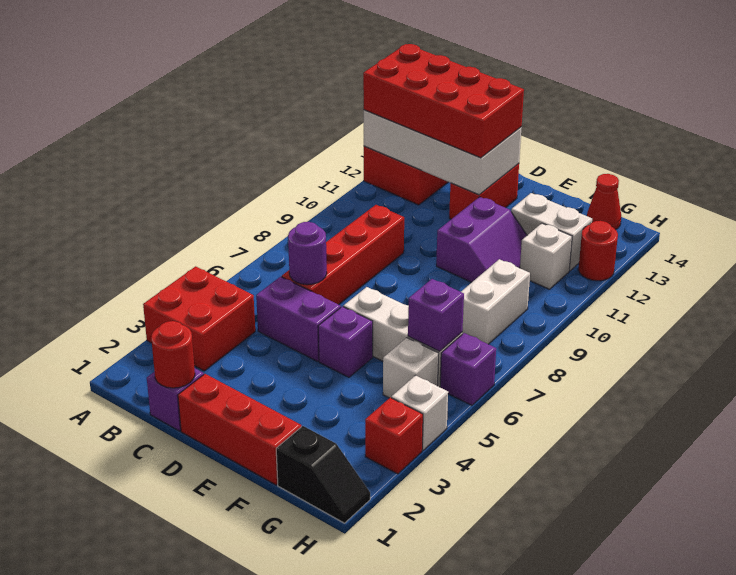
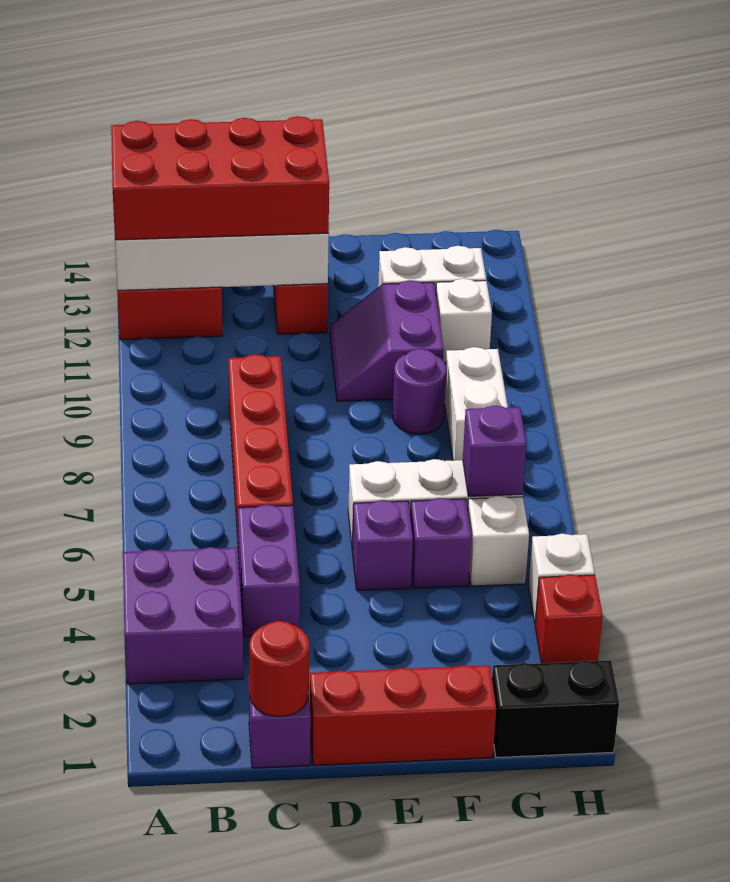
red 2x2 brick [143,266,255,371] -> purple 2x2 brick [123,547,243,684]
purple 1x2 brick [256,277,341,361] -> purple 1x2 brick turned to [238,504,300,636]
purple 1x1 round brick [288,222,327,285] -> purple 1x1 round brick moved to [393,349,446,434]
purple 2x2 slope [436,197,527,282] -> purple 2x2 slope turned to [330,280,444,401]
black 1x2 slope [276,426,370,523] -> black 1x2 brick [492,660,619,758]
red 1x1 cone [587,174,621,230] -> none
purple 1x1 brick [440,333,496,405] -> purple 1x1 brick moved to [410,498,471,588]
red 1x1 round brick [578,221,618,281] -> none

